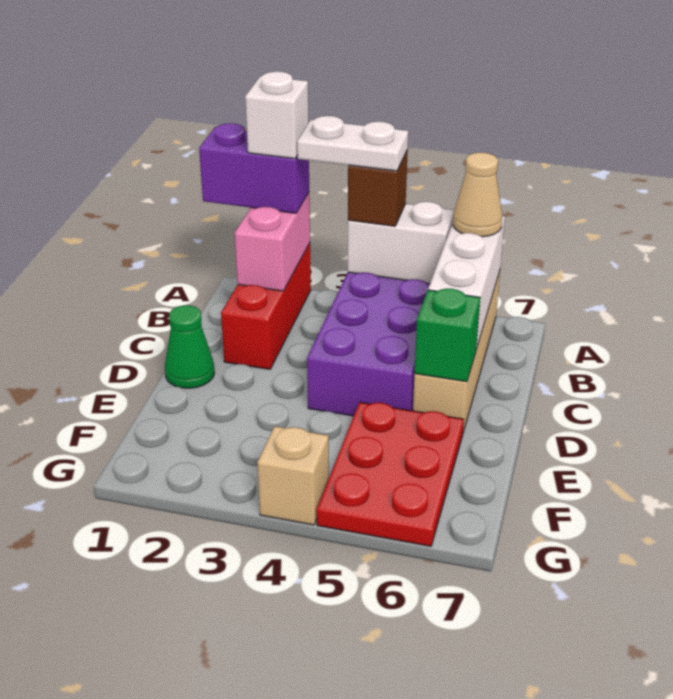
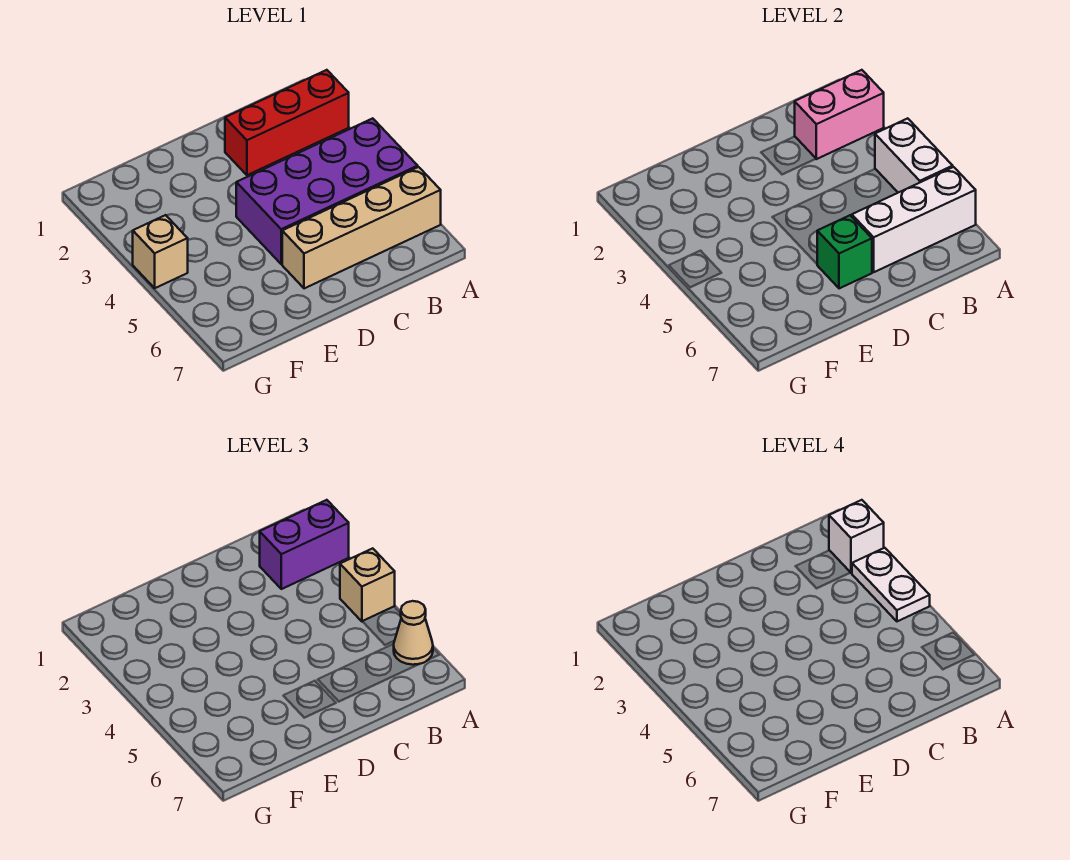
purple 1x2 brick [199,123,309,213] -> purple 1x2 brick turned to [260,500,349,589]
brown 1x1 brick [348,150,408,226] -> tan 1x1 brick [340,548,395,621]
green 1x1 cone [165,305,215,388] -> none
red 2x3 plate [317,402,464,546] -> none

